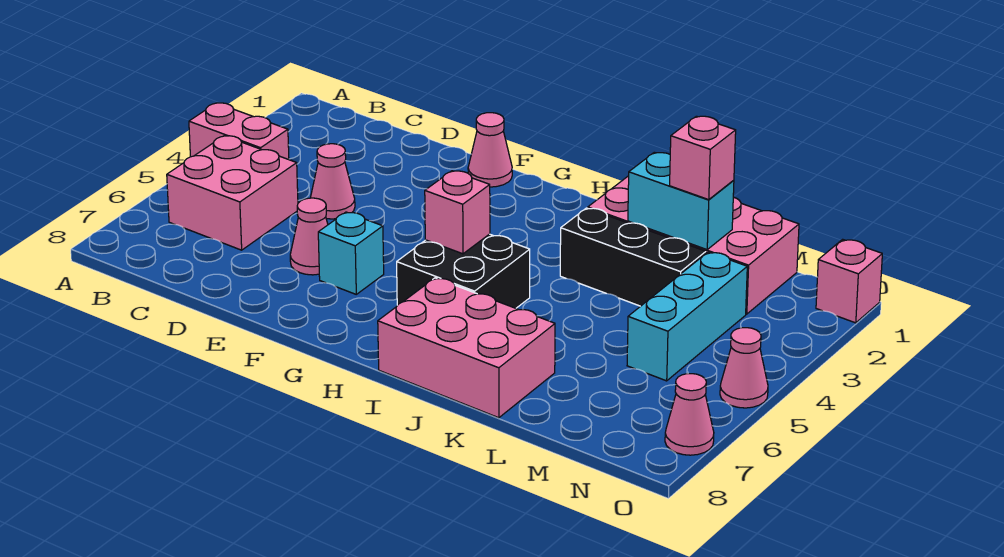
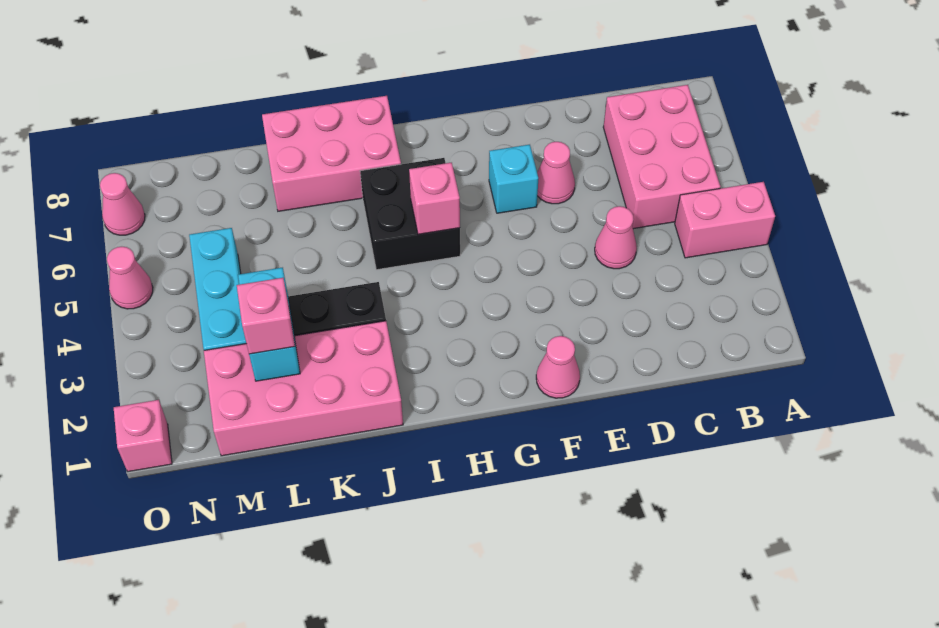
pink 2x2 brick [167,136,298,250] -> pink 2x3 brick [603,85,720,229]
cyan 1x2 brick [628,152,734,249] -> cyan 1x2 brick turned to [238,268,300,381]

